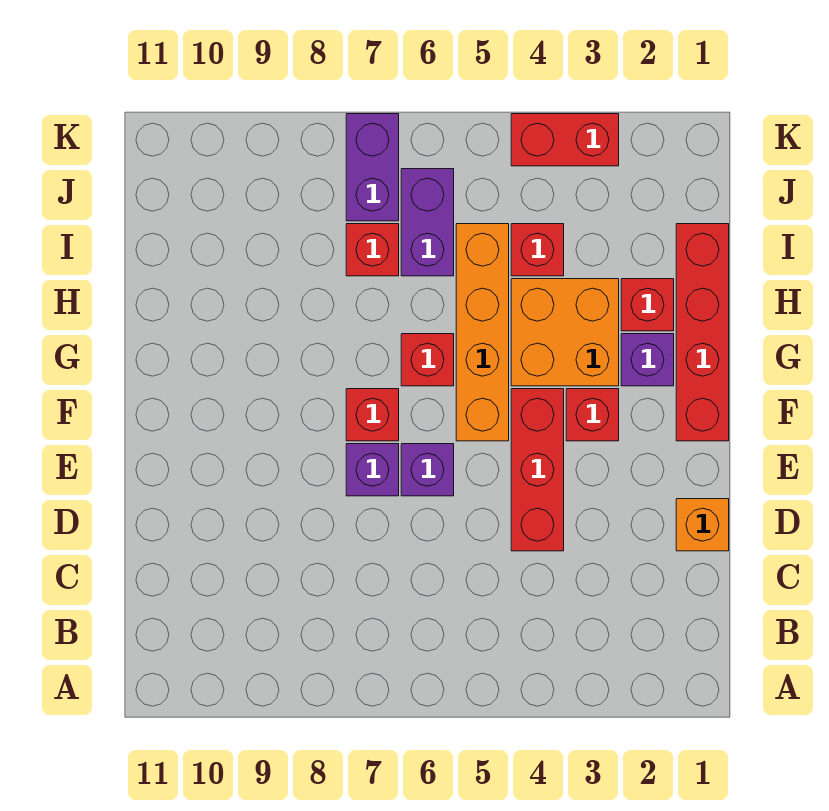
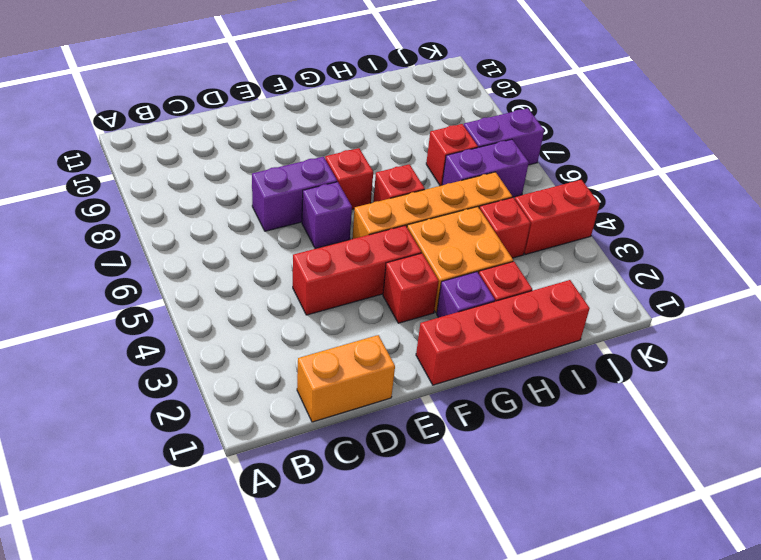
orange 1x1 brick [676,499,729,551] -> orange 1x2 brick [297,335,395,422]
purple 1x1 brick [346,444,399,496] -> purple 1x2 brick [252,157,337,231]
red 1x2 brick [511,114,619,166] -> red 1x2 brick turned to [515,180,600,255]

